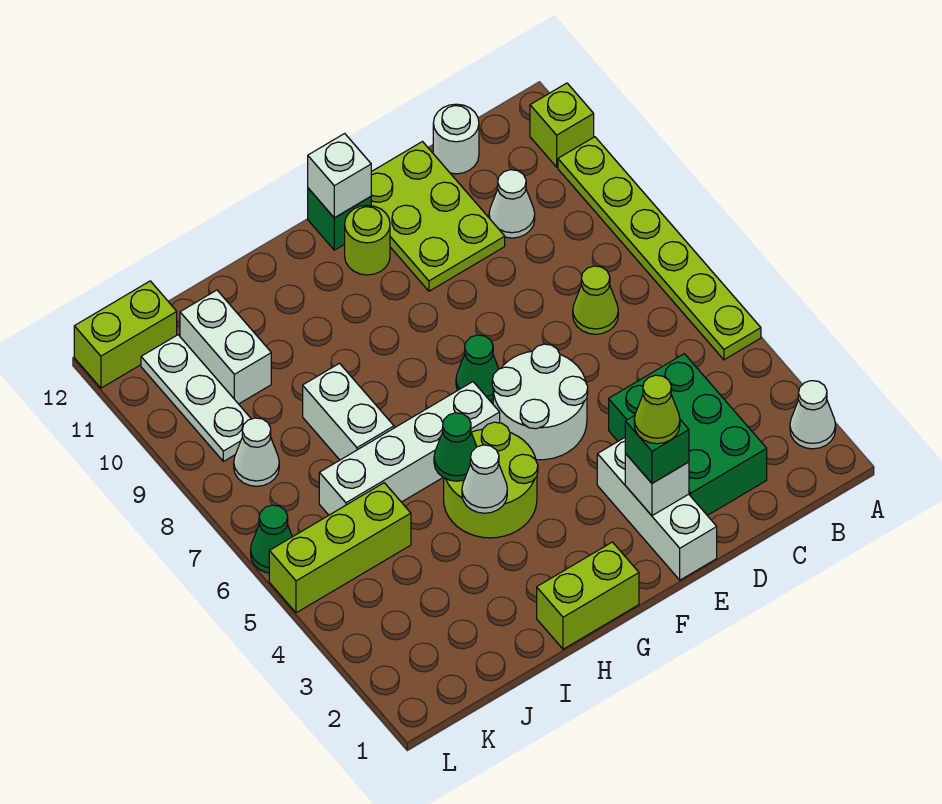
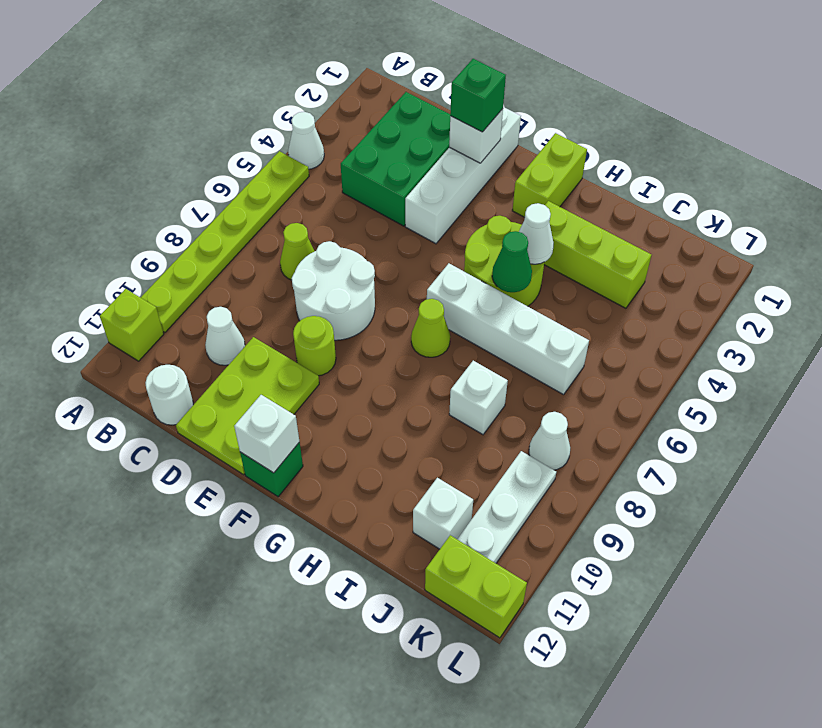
white 1x1 cone [790,381,836,449] -> white 1x1 cone moved to [288,112,324,169]
white 1x3 brick [597,438,717,580] -> white 1x4 brick [405,107,521,244]
lime 1x1 cone [634,375,680,444] -> lime 1x1 cone moved to [411,299,450,357]
white 2x2 round brick [492,344,588,460] -> white 2x2 round brick moved to [292,241,375,340]
green 1x1 cone [456,335,499,401] -> none
lime 1x1 round brick [345,205,390,275] -> lime 1x1 round brick moved to [293,316,336,376]
lime 1x2 brick [537,542,639,649] -> lime 1x2 brick turned to [512,133,587,217]
white 1x2 brick [303,363,394,460] -> white 1x1 brick [449,361,508,434]
lime 1x3 brick [269,483,411,613] -> lime 1x3 brick moved to [544,201,651,308]
white 1x2 brick [180,290,271,404] -> white 1x1 brick [413,478,473,549]
green 1x1 cone [251,505,292,573] -> none

